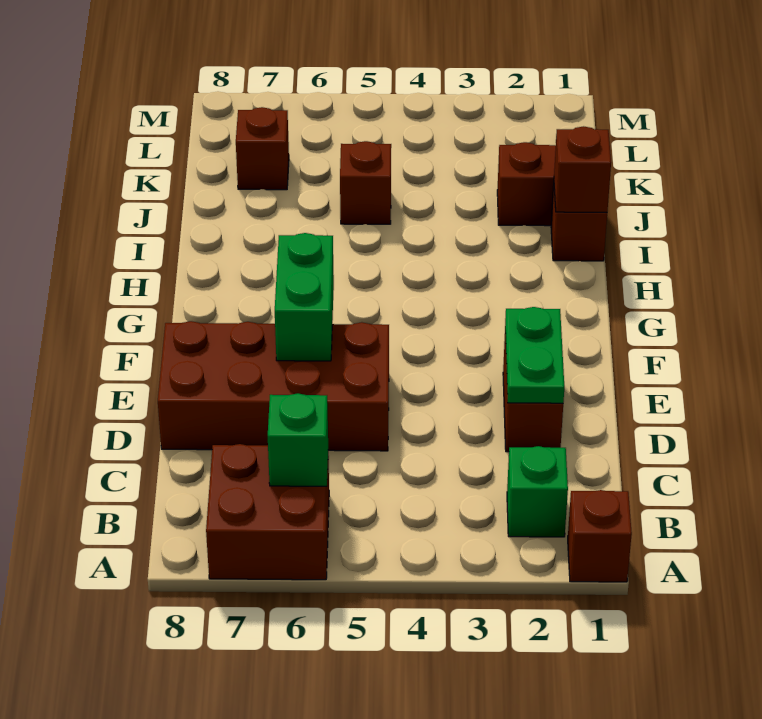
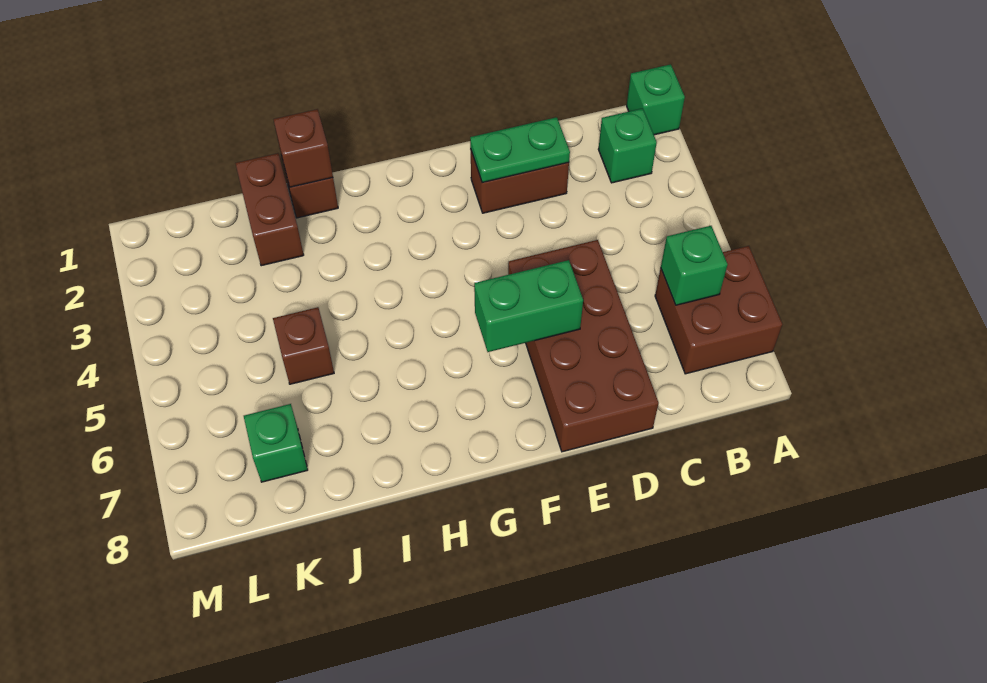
brown 1x1 brick [568,490,632,582] -> green 1x1 brick [627,64,685,135]
brown 1x1 brick [236,107,289,190] -> green 1x1 brick [244,404,308,482]

